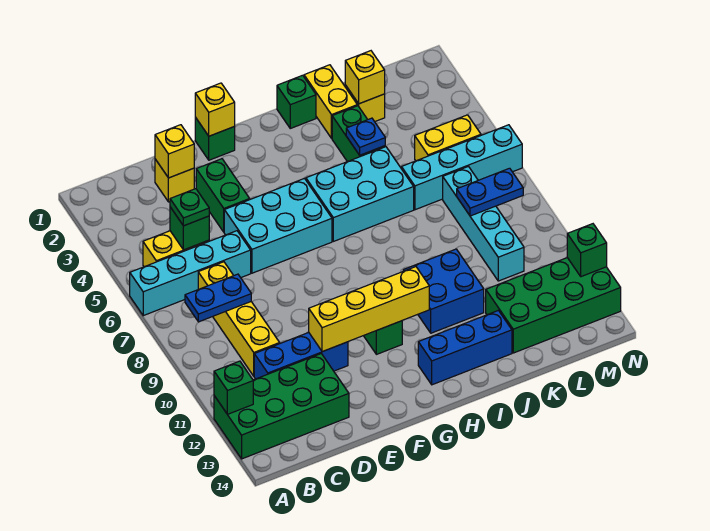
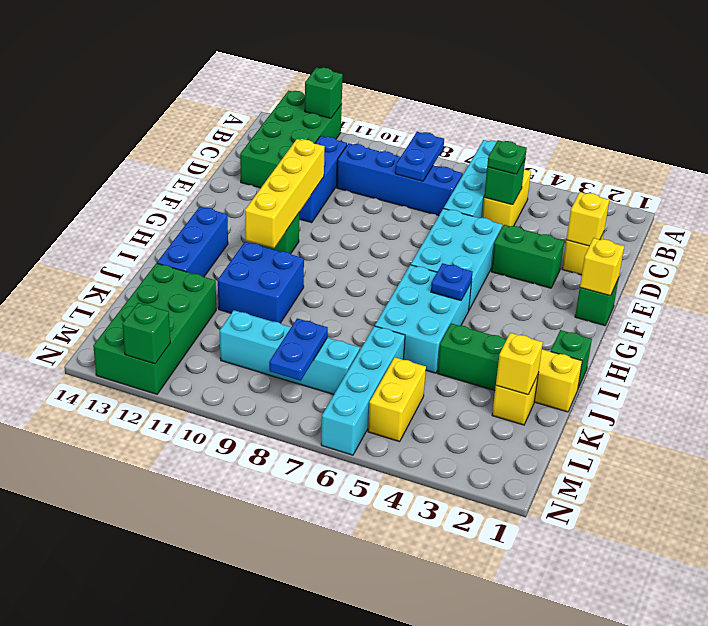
yellow 1x4 brick [198,262,280,376] -> blue 1x4 brick [337,143,462,216]
blue 1x1 plate [346,118,385,155] -> blue 1x1 plate moved to [431,263,473,301]

